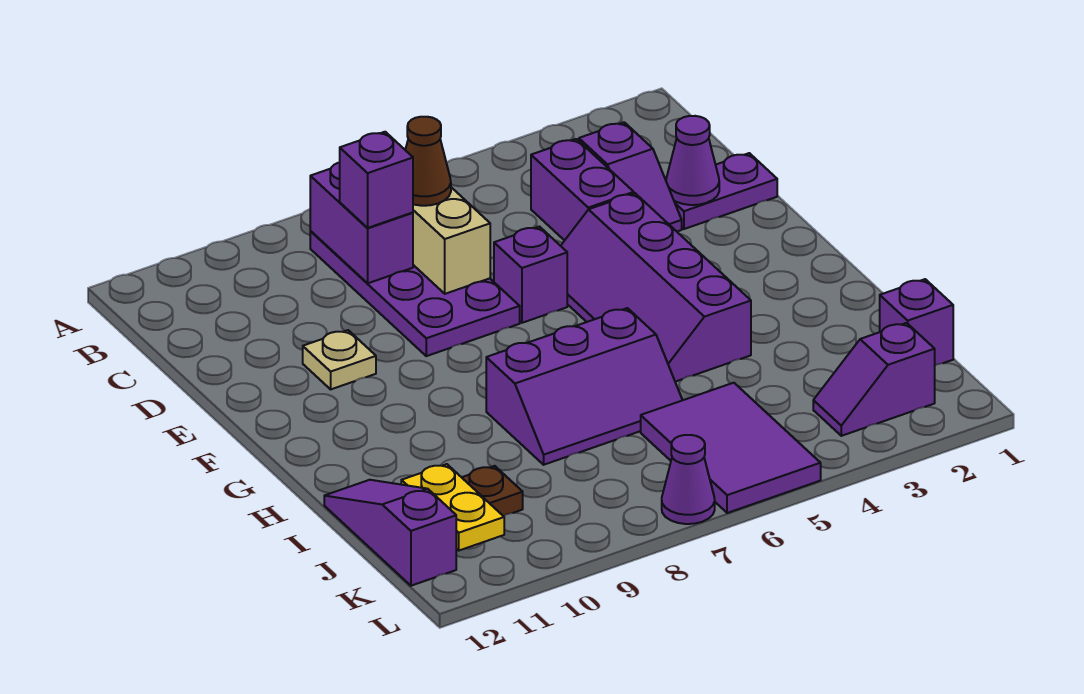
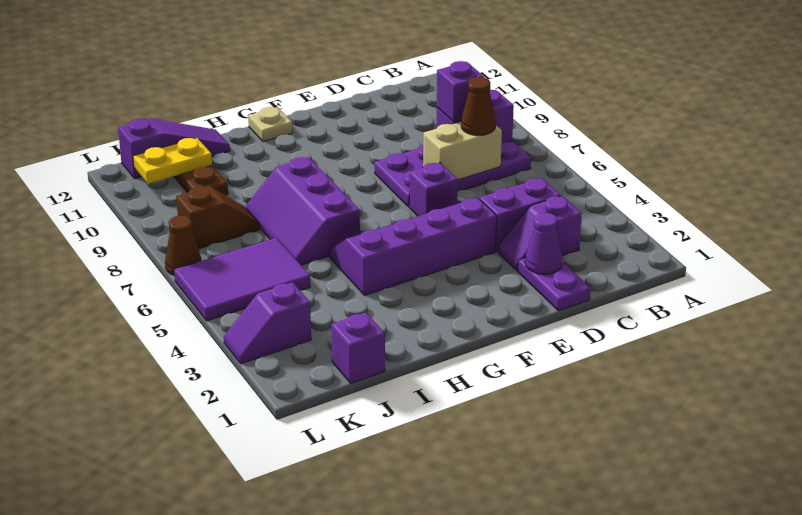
tan 1x1 plate [303,330,376,389] -> tan 1x1 plate moved to [248,107,293,142]
none -> brown 1x2 slope [176,186,260,249]
purple 1x2 slope [813,323,935,436] -> purple 1x2 slope turned to [224,282,311,364]
purple 1x1 cone [662,435,715,524] -> brown 1x1 cone [165,216,201,276]

